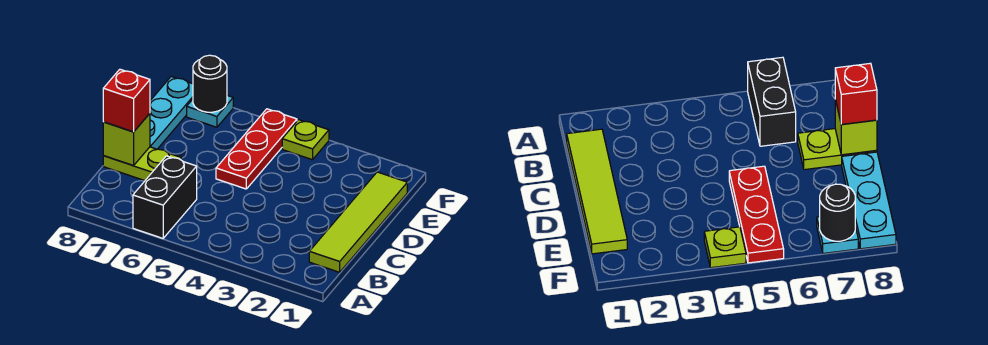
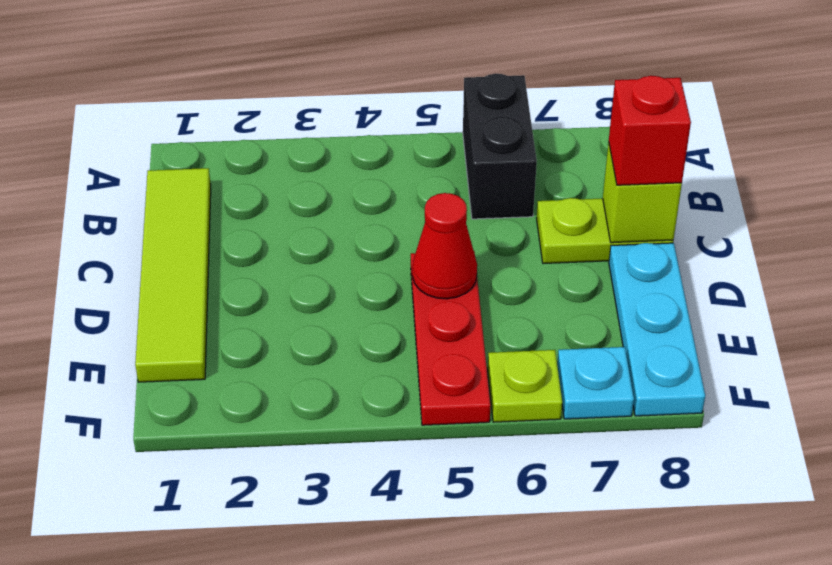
none -> red 1x1 cone [412,193,477,299]
lime 1x1 plate [282,120,329,160] -> lime 1x1 plate moved to [488,350,562,422]
black 1x1 round brick [193,55,227,112] -> none

